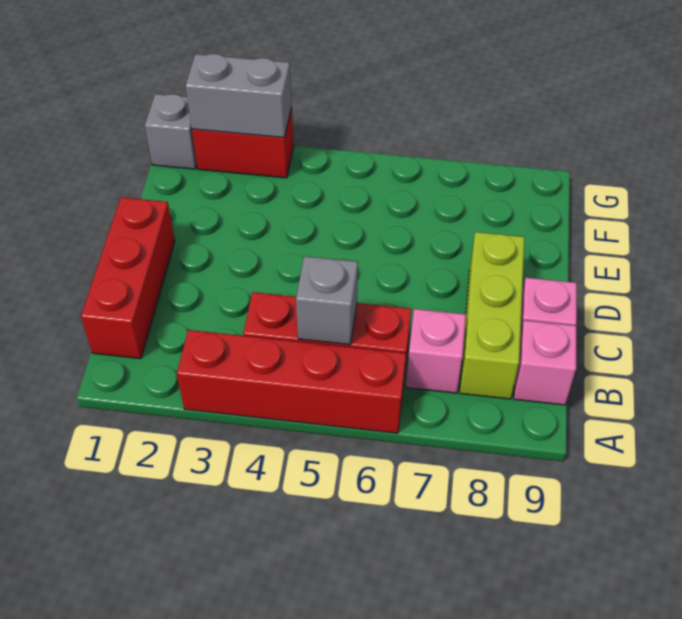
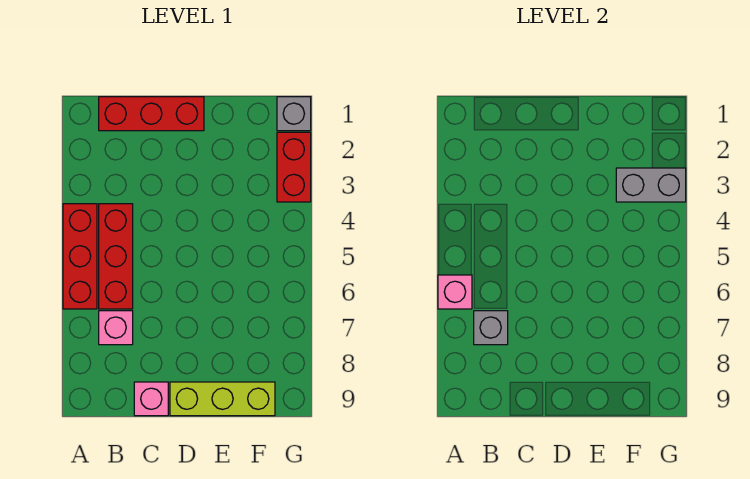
red 1x4 brick [177,330,406,433] -> red 1x3 brick [63,204,97,309]
grey 1x1 brick [296,256,358,345] -> grey 1x1 brick moved to [474,311,508,345]
lime 1x3 brick [460,232,525,399] -> lime 1x3 brick moved to [170,382,275,416]
pink 1x1 brick [514,320,576,405] -> pink 1x1 brick moved to [438,275,472,309]
grey 1x2 brick [186,54,292,138] -> grey 1x2 brick turned to [616,168,686,202]

